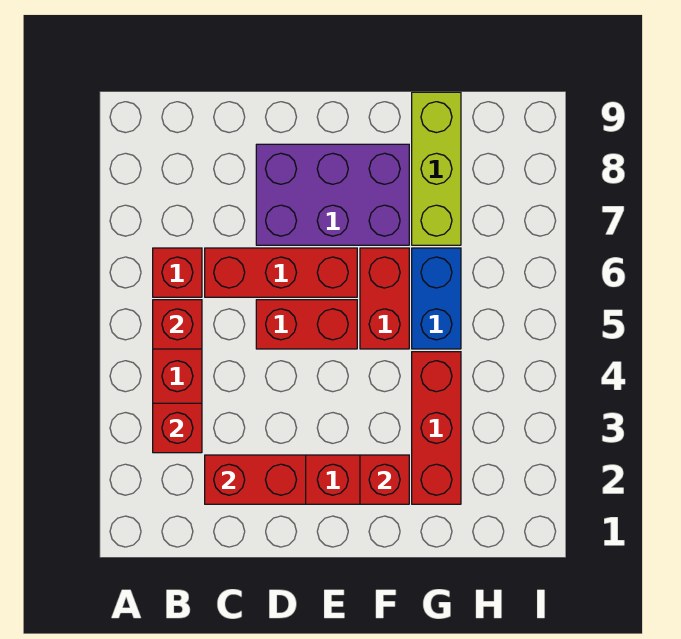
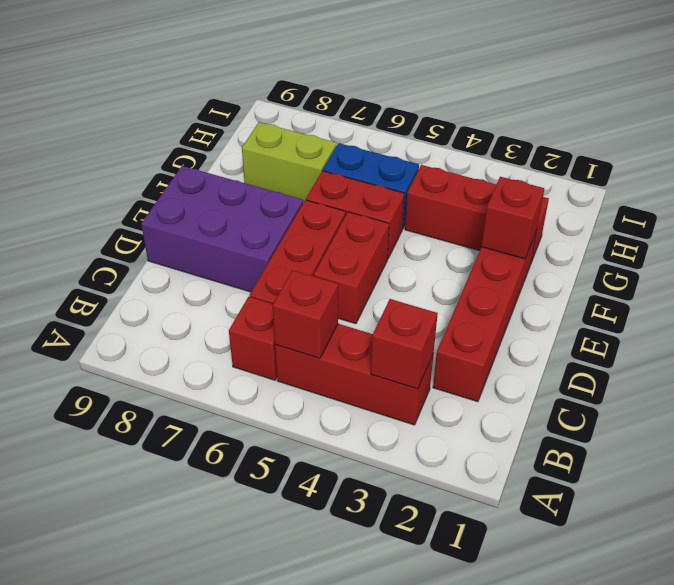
red 1x2 brick [205,455,306,504] -> none
purple 2x3 brick [256,144,409,245] -> purple 2x3 brick turned to [141,166,303,292]
lime 1x3 brick [412,92,461,245] -> lime 1x2 brick [242,122,337,202]

